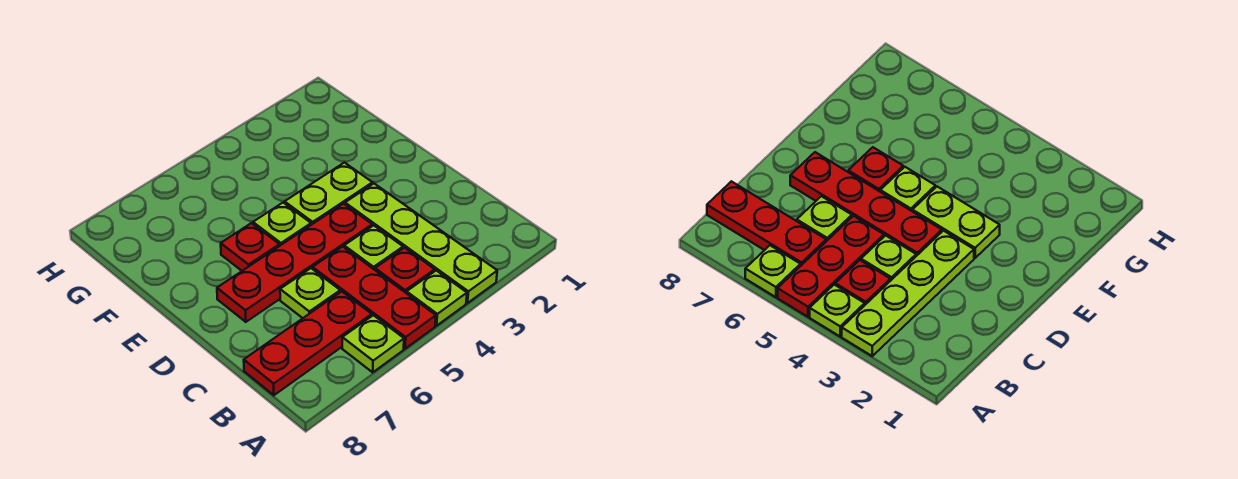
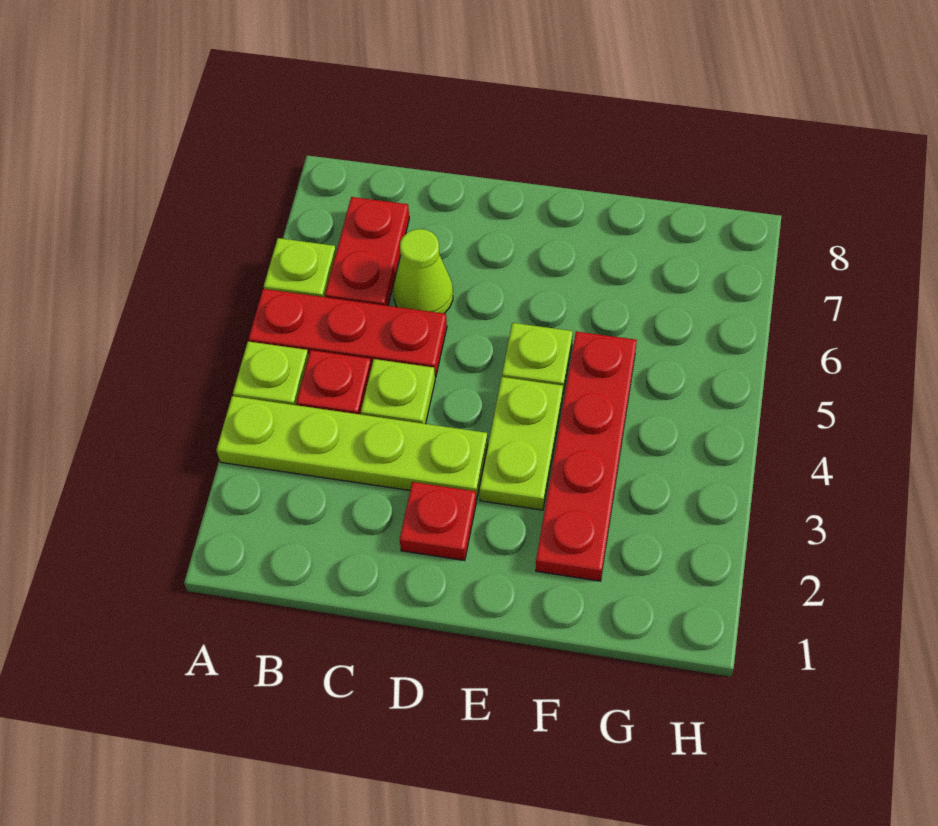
red 1x3 plate [244,291,372,395] -> red 1x2 plate [325,197,409,306]
lime 1x1 plate [280,268,340,318] -> lime 1x1 cone [393,229,453,313]
red 1x4 plate [217,204,372,322] -> red 1x4 plate moved to [536,331,637,581]
red 1x1 plate [221,223,279,271] -> red 1x1 plate moved to [400,482,476,561]

